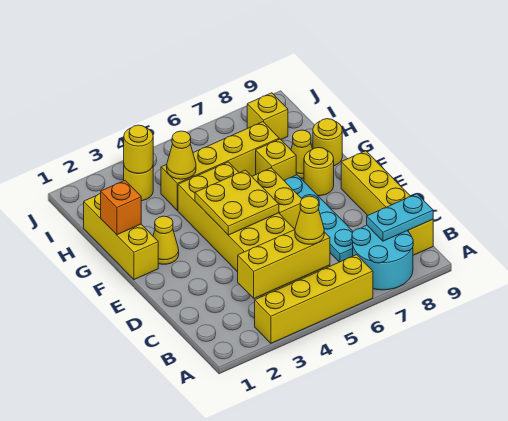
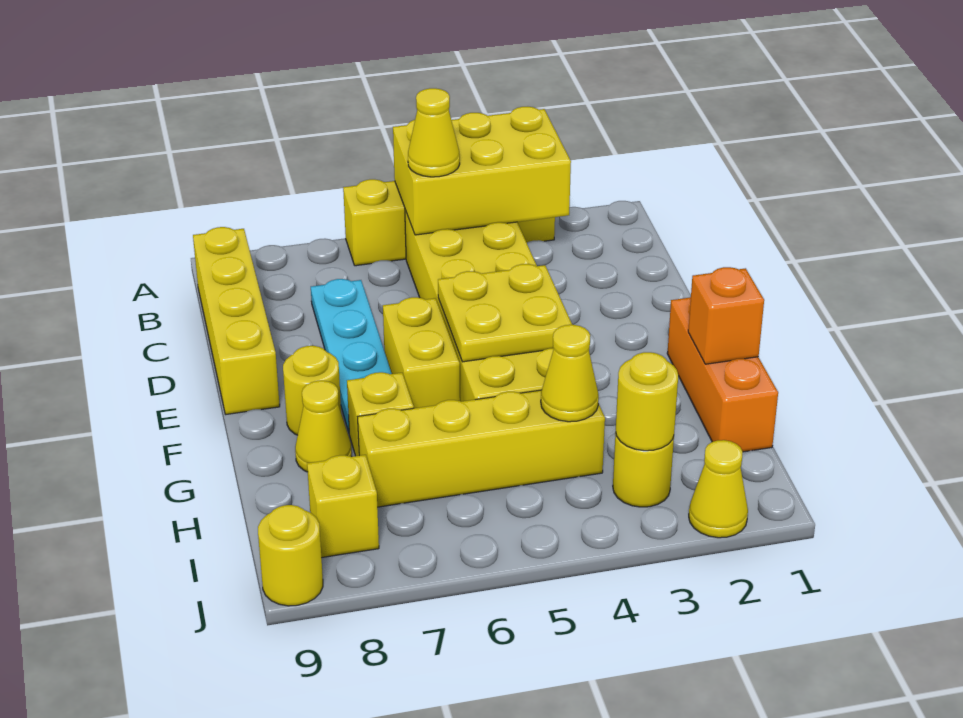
cyan 2x2 round brick [352,225,413,290] -> none
yellow 1x3 brick [238,230,330,298] -> yellow 2x3 brick [393,107,571,235]
cyan 1x2 plate [367,194,433,241] -> none
yellow 1x3 brick [84,194,158,280] -> orange 1x3 brick [667,297,778,452]
yellow 1x1 cone [153,216,179,264] -> yellow 1x1 cone moved to [689,440,748,538]
yellow 1x1 round brick [313,119,342,166] -> yellow 1x1 round brick moved to [258,505,323,606]

